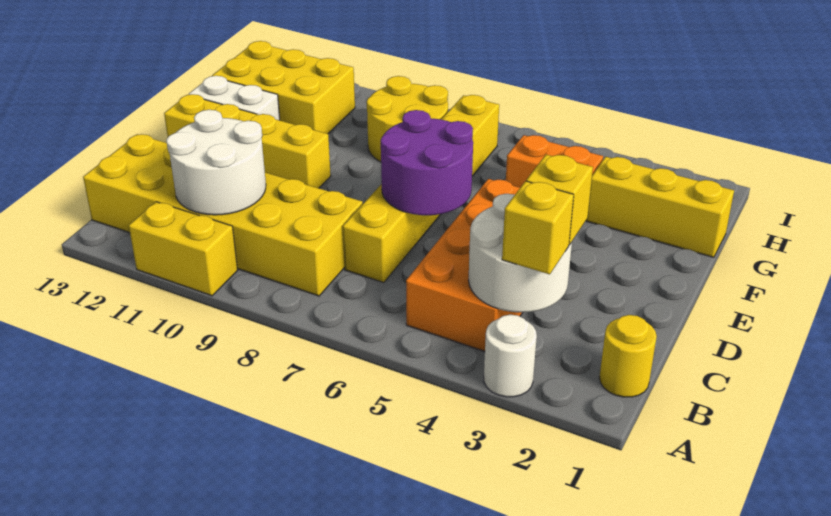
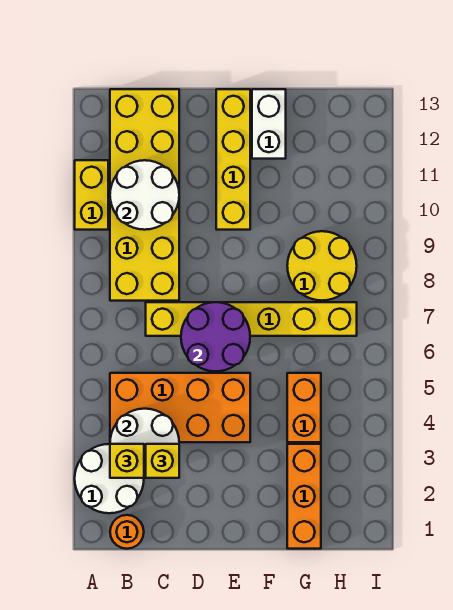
white 1x1 round brick [484,315,537,397] -> white 2x2 round brick [75,444,144,513]
yellow 1x1 round brick [599,315,657,397] -> orange 1x1 round brick [110,515,144,549]
yellow 1x3 brick [586,157,734,257] -> orange 1x3 brick [287,444,321,549]
yellow 2x3 brick [212,41,355,134] -> none

